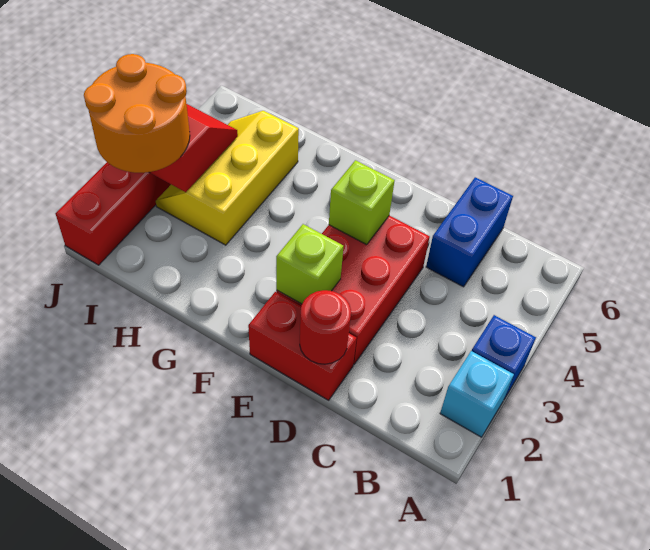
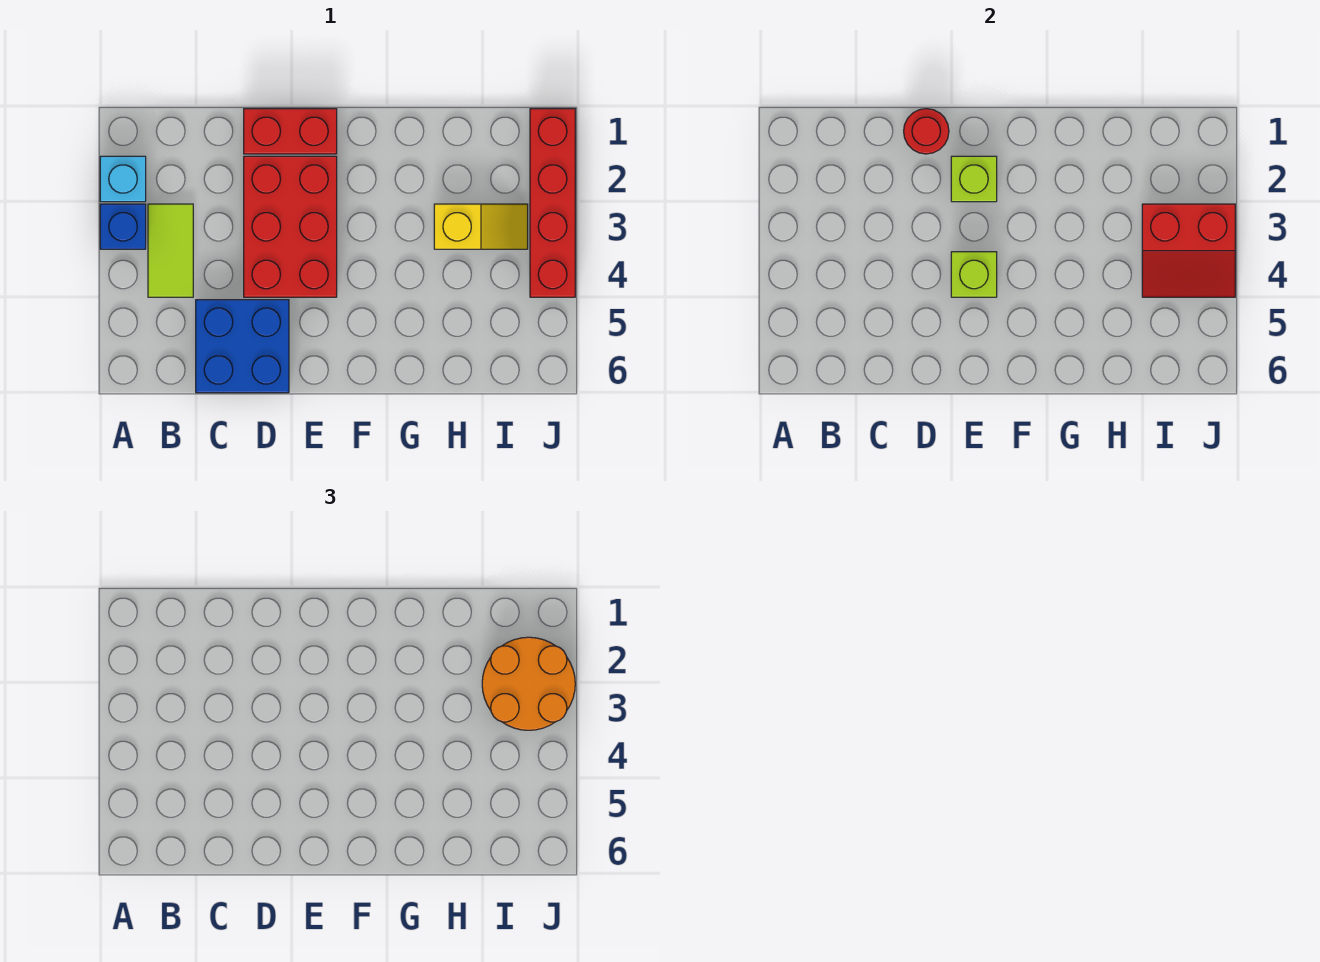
none -> lime 1x2 tile [148,204,193,297]
blue 1x2 brick [426,177,513,287] -> blue 2x2 brick [196,300,289,393]
yellow 2x3 slope [156,111,299,245] -> yellow 1x2 slope [434,204,528,249]

